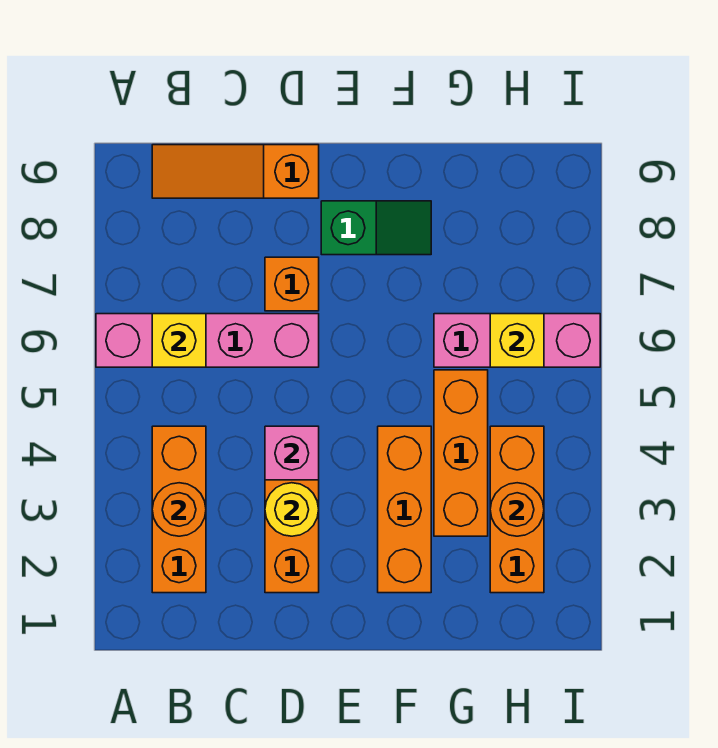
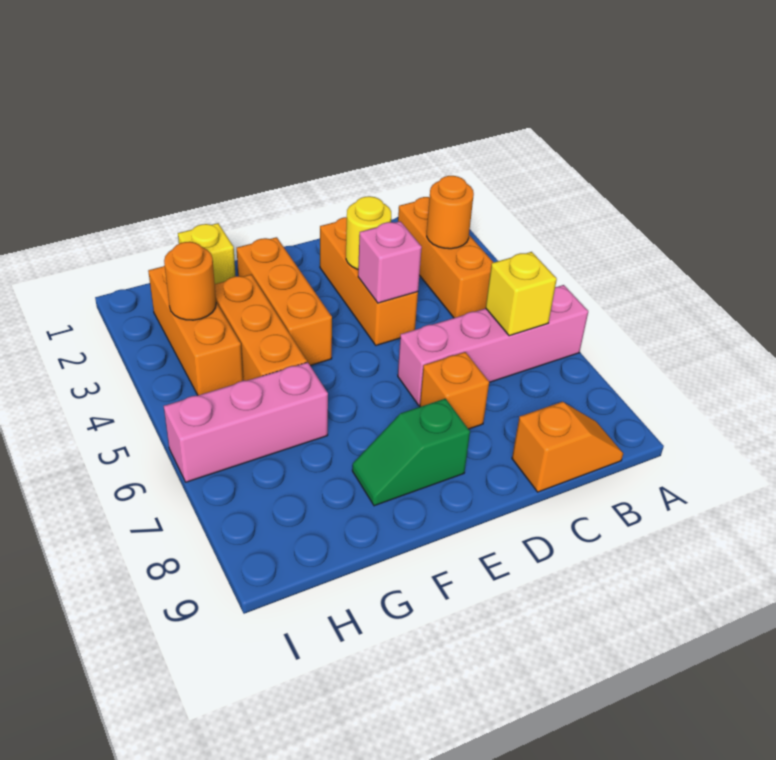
orange 1x3 slope [152,145,319,198] -> orange 1x2 slope [512,402,623,492]
yellow 1x1 brick [490,314,544,367] -> yellow 1x1 brick moved to [178,223,236,284]

